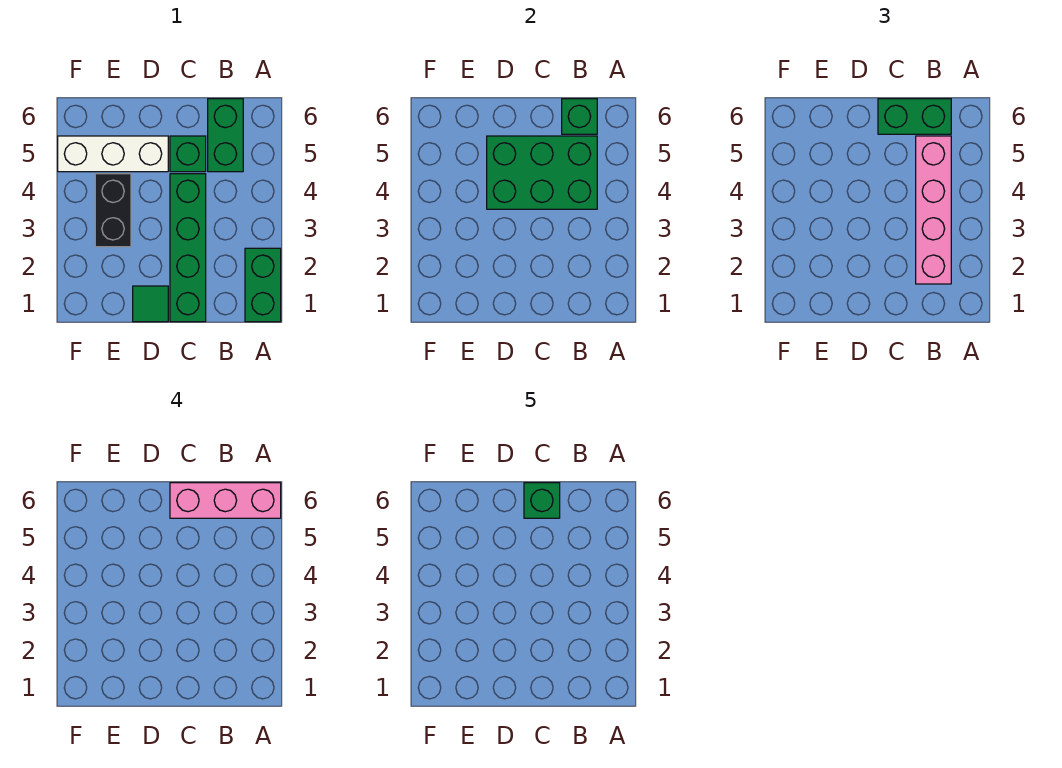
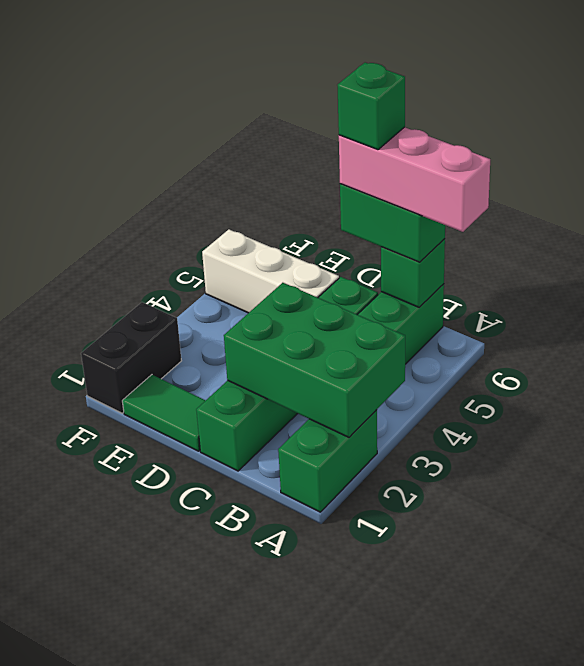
pink 1x4 brick [916,136,951,284] -> none
green 2x3 brick [487,136,597,209] -> green 2x3 brick moved to [224,283,405,437]
green 1x1 tile [133,286,168,322] -> green 1x2 tile [122,375,206,451]
black 1x2 brick [95,174,131,247] -> black 1x2 brick moved to [81,302,181,413]

